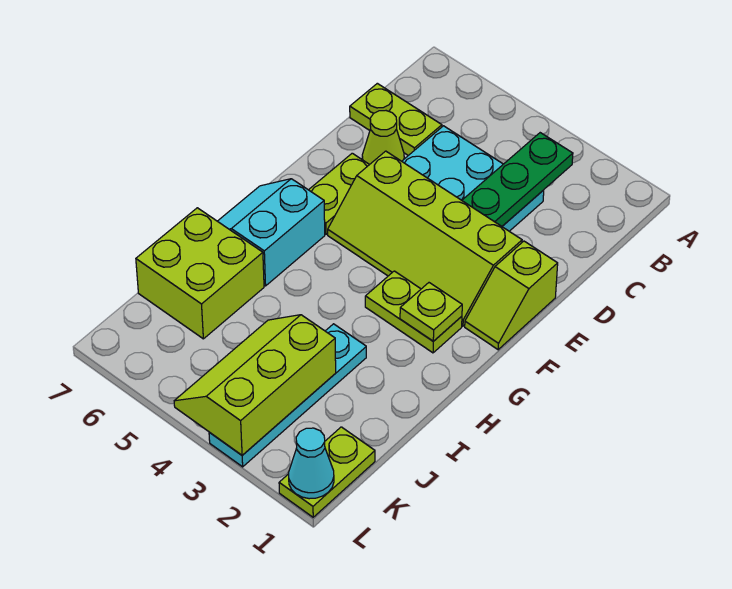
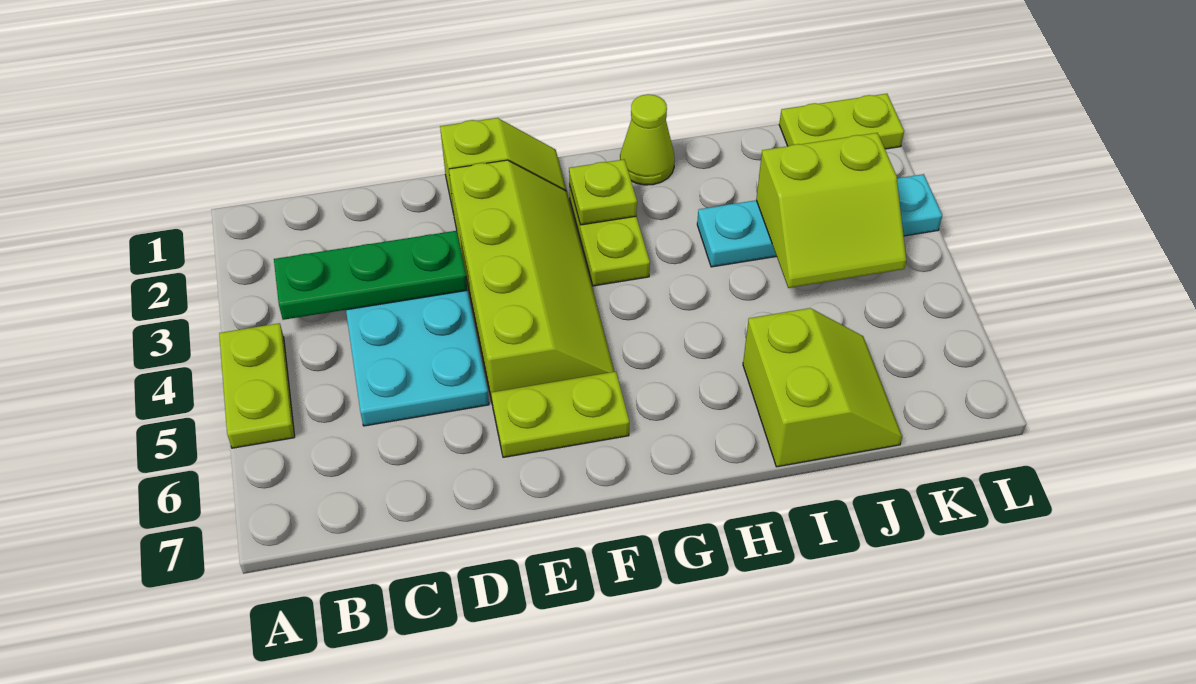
lime 1x2 plate [350,83,442,155] -> lime 1x2 plate moved to [219,323,295,448]
lime 1x1 cone [362,111,404,164] -> lime 1x1 cone moved to [620,94,675,185]
cyan 2x2 slope [218,179,325,286] -> none
lime 2x2 brick [136,208,264,339] -> lime 2x2 slope [743,308,902,467]
lime 2x3 slope [174,315,336,455] -> lime 2x2 slope [756,133,906,288]
cyan 1x1 cone [289,428,334,499] -> none

